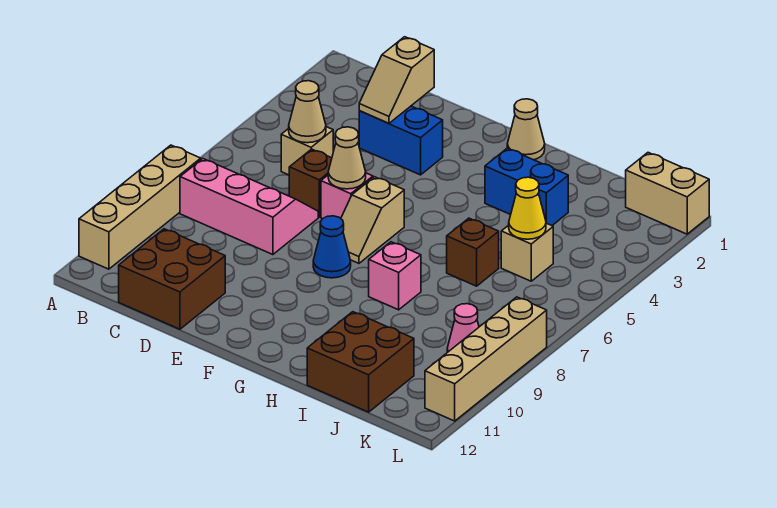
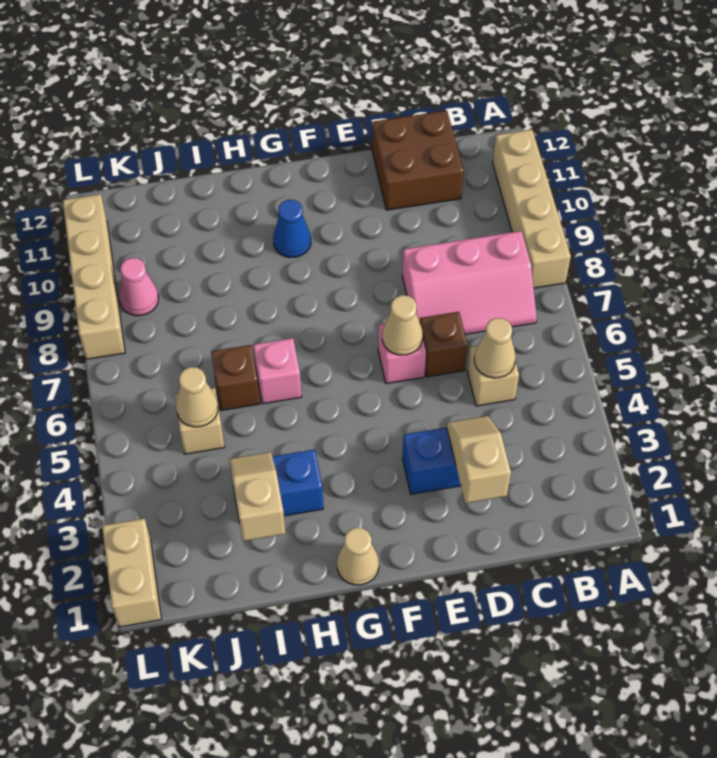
tan 1x2 slope [341,177,404,263] -> tan 1x2 slope moved to [229,452,286,541]
blue 1x1 cone [313,216,351,278] -> blue 1x1 cone moved to [273,200,311,257]
pink 1x1 brick [369,242,421,310] -> pink 1x1 brick moved to [253,338,301,404]
brown 2x2 brick [307,312,414,412] -> none
yellow 1x1 cone [509,177,546,239] -> tan 1x1 cone [176,367,218,427]
tan 1x2 brick [626,153,709,234] -> tan 1x2 brick turned to [102,518,161,627]

